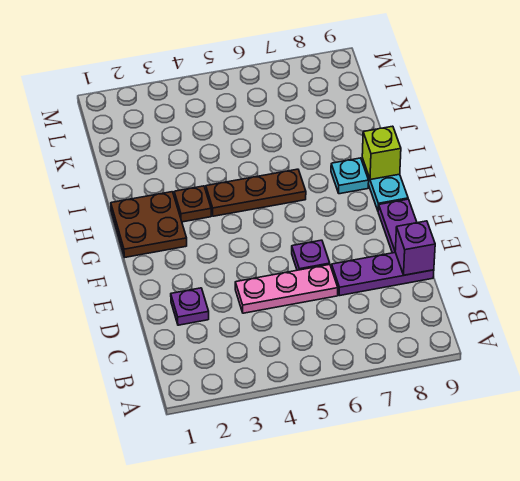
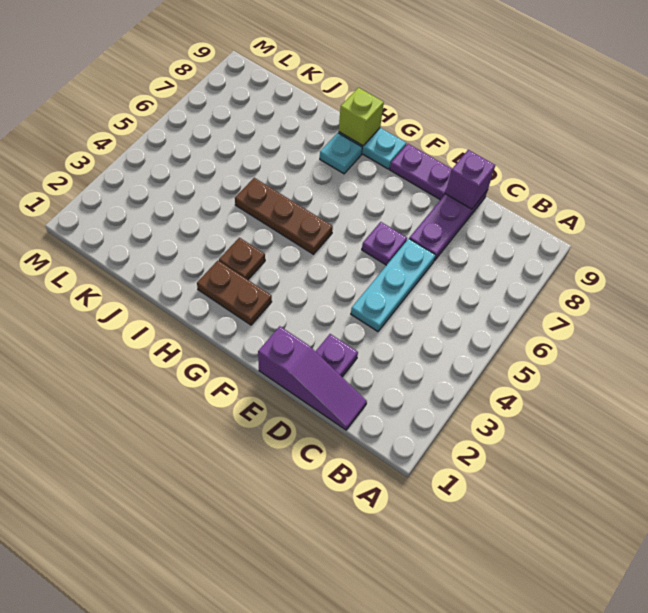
none -> purple 1x3 slope [258,326,367,430]
pink 1x3 plate [235,264,338,313] -> cyan 1x3 plate [351,239,435,331]
brown 2x2 plate [111,192,187,257] -> brown 1x2 plate [197,261,272,325]
brown 1x3 plate [206,169,306,216] -> brown 1x3 plate turned to [235,178,333,254]

